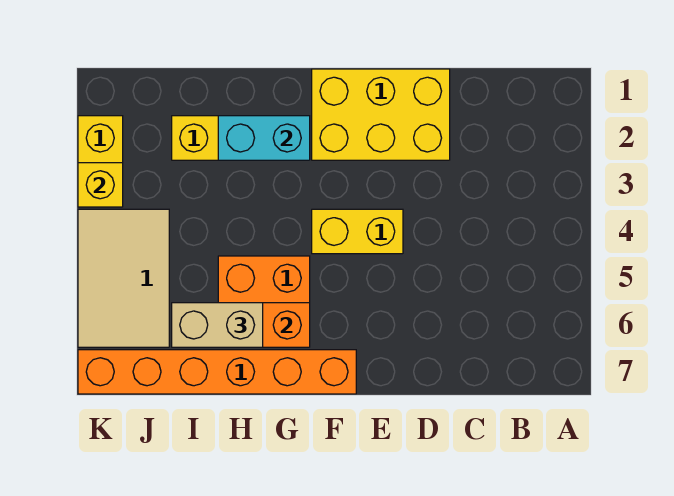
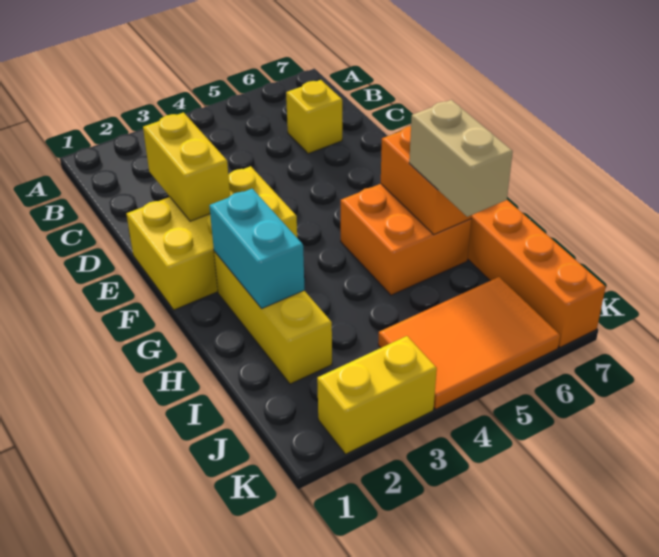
yellow 2x3 brick [312,69,450,160] -> yellow 2x3 brick turned to [126,166,297,310]
yellow 1x2 brick [312,209,403,254] -> yellow 1x2 brick moved to [143,113,230,221]
tan 2x3 tile [78,209,169,347] -> orange 2x3 tile [378,277,560,409]
yellow 1x1 brick [78,163,123,207] -> yellow 1x1 brick moved to [286,80,342,154]

